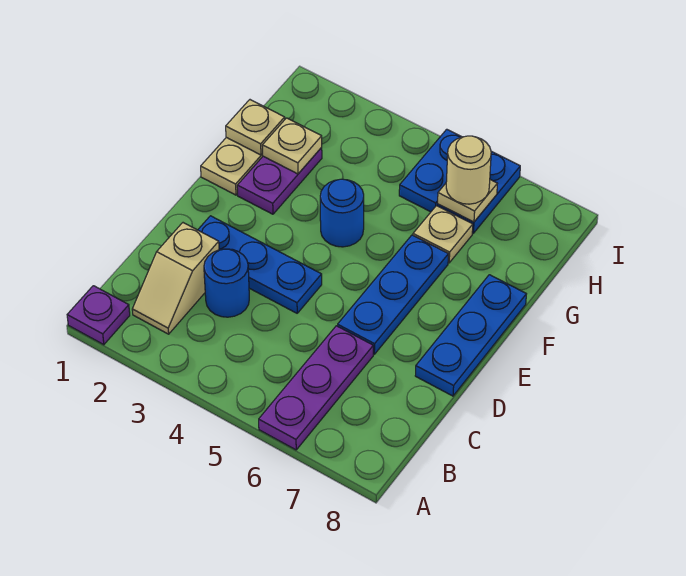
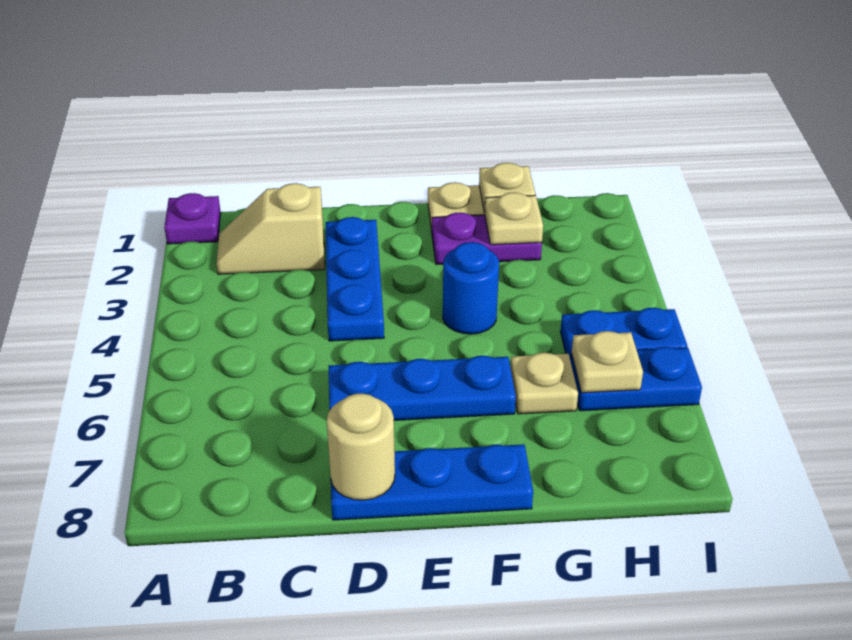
purple 1x3 plate [259,326,373,450] -> none
blue 1x1 round brick [204,249,249,317] -> none
tan 1x1 round brick [446,136,491,204] -> tan 1x1 round brick moved to [327,393,395,500]

